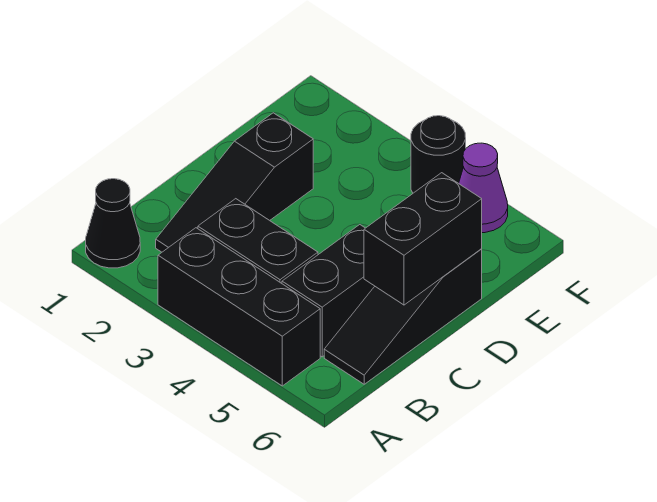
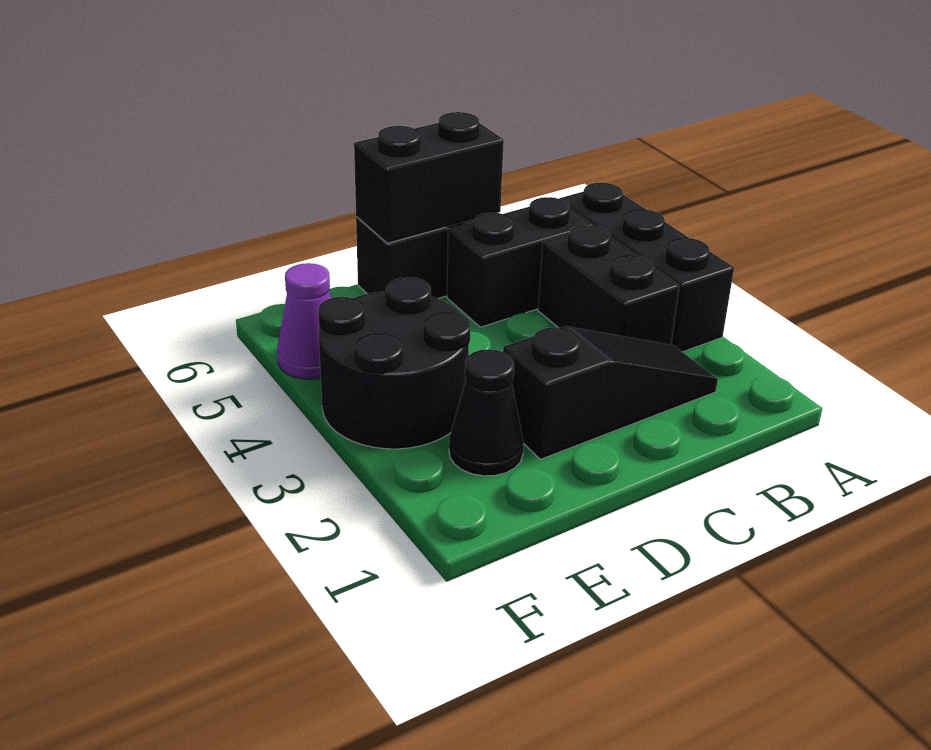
black 1x1 cone [86,179,140,268] -> black 1x1 cone moved to [449,349,524,476]
black 1x1 round brick [411,116,466,193] -> black 2x2 round brick [318,277,471,449]

